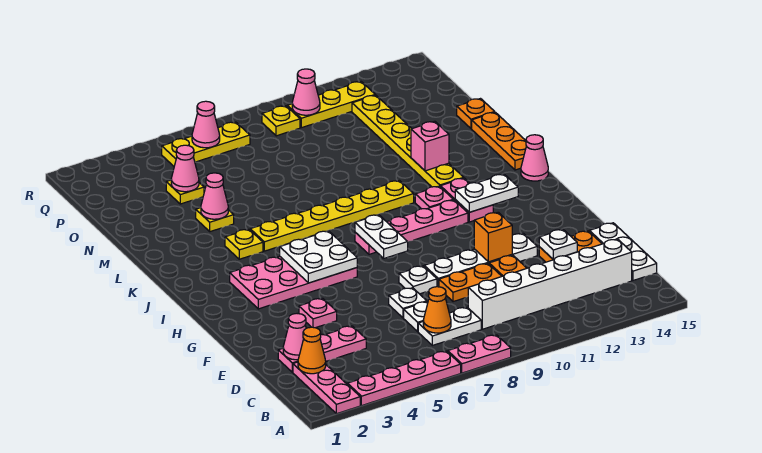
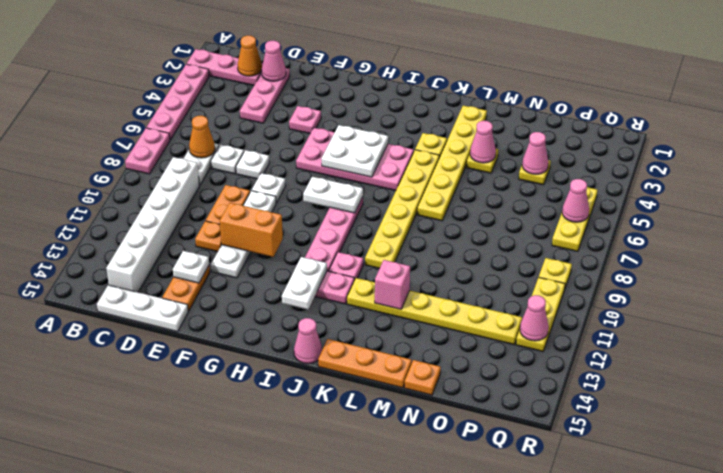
orange 1x1 brick [474,212,512,262] -> orange 1x2 brick [220,203,283,257]
pink 2x4 plate [230,256,357,309] -> pink 2x4 plate turned to [296,128,414,190]
none -> yellow 1x6 plate [417,106,487,221]
pink 1x1 cone [292,69,320,115] -> pink 1x1 cone moved to [520,295,549,341]

